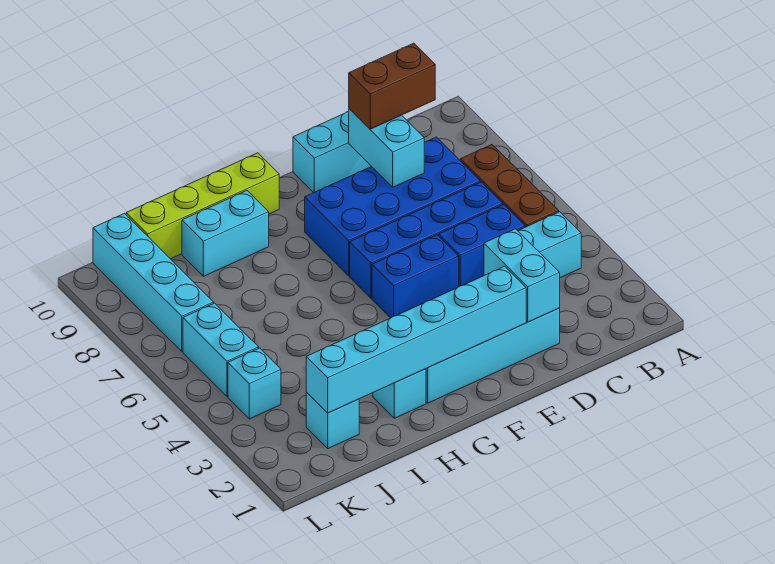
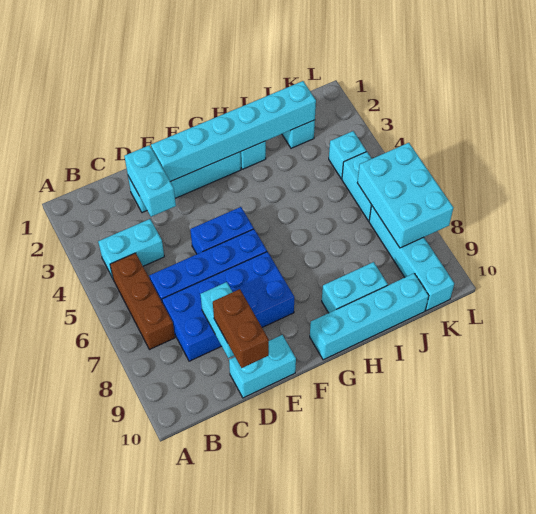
blue 1x2 brick [439,205,525,286] -> none
brown 1x2 brick [349,43,435,129] -> brown 1x2 brick turned to [213,289,269,368]
lime 1x4 brick [126,153,279,259] -> cyan 1x4 brick [310,273,429,360]
none -> cyan 2x3 brick [357,143,453,248]

